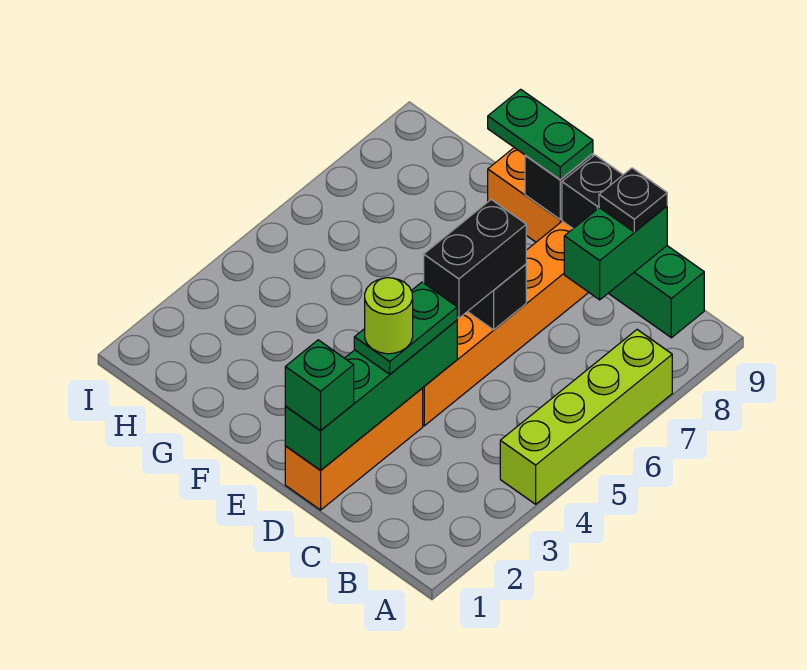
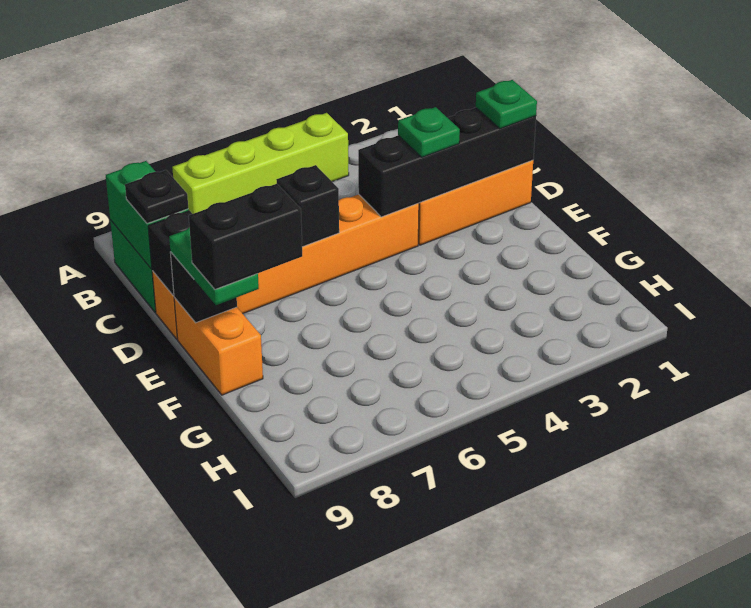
green 1x2 brick [564,206,667,300] -> green 1x2 brick turned to [106,161,189,269]
green 1x4 brick [285,320,457,470] -> black 1x4 brick [358,108,536,217]
green 1x1 brick [285,340,354,430] -> green 1x1 plate [476,80,537,129]
green 1x2 plate [354,282,457,374] -> green 1x1 plate [398,107,460,157]
lime 1x1 round brick [365,278,413,354] -> none
black 1x2 brick [424,200,526,318] -> black 1x2 brick moved to [189,184,302,289]

